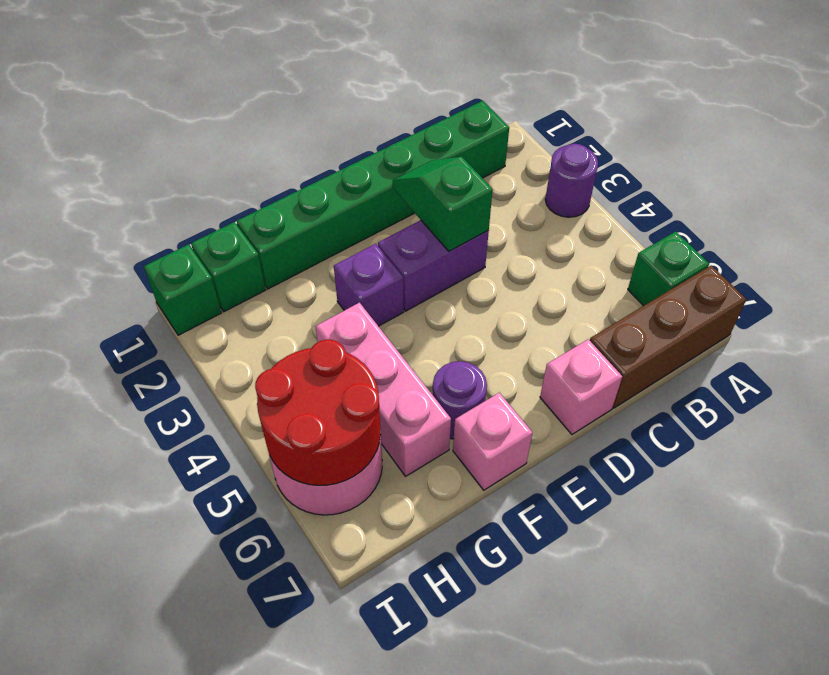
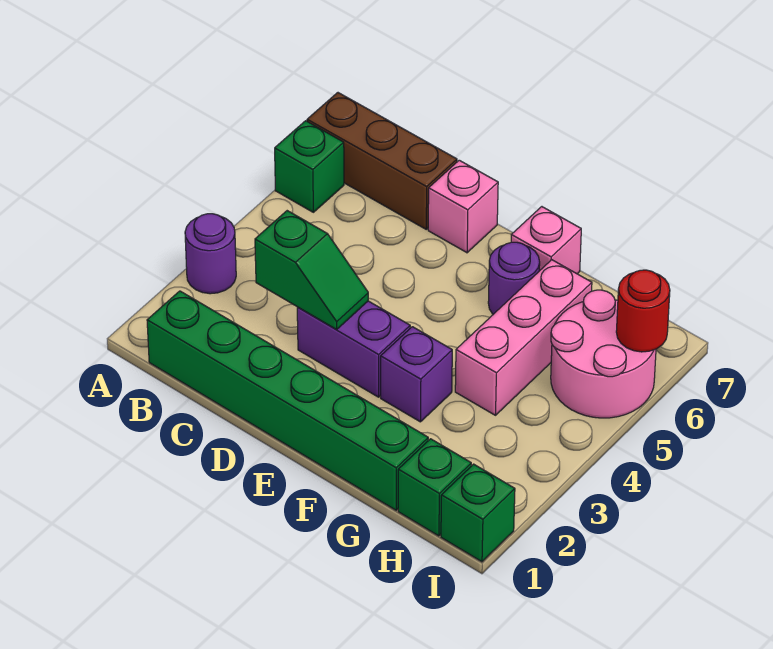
green 1x2 slope [393,157,493,251] -> green 1x2 slope turned to [255,211,368,329]
red 2x2 round brick [255,340,381,486] -> red 1x1 round brick [616,270,670,352]

